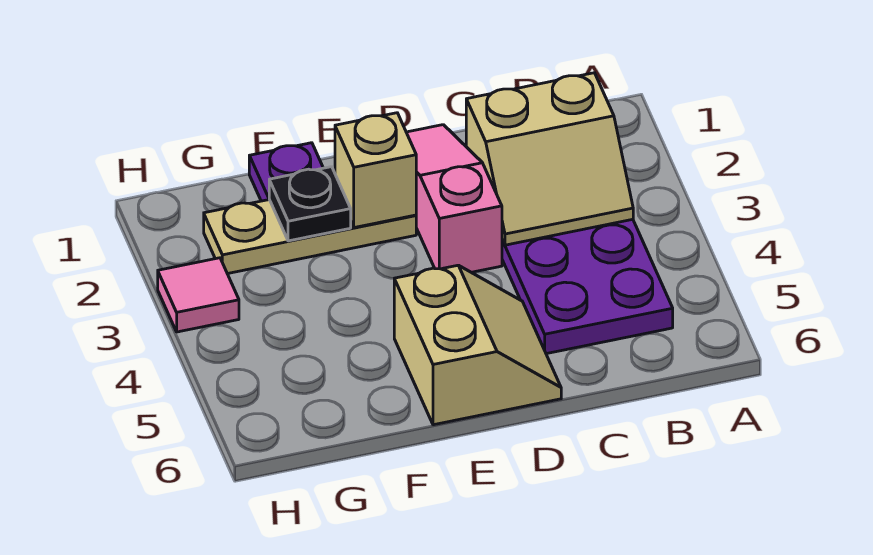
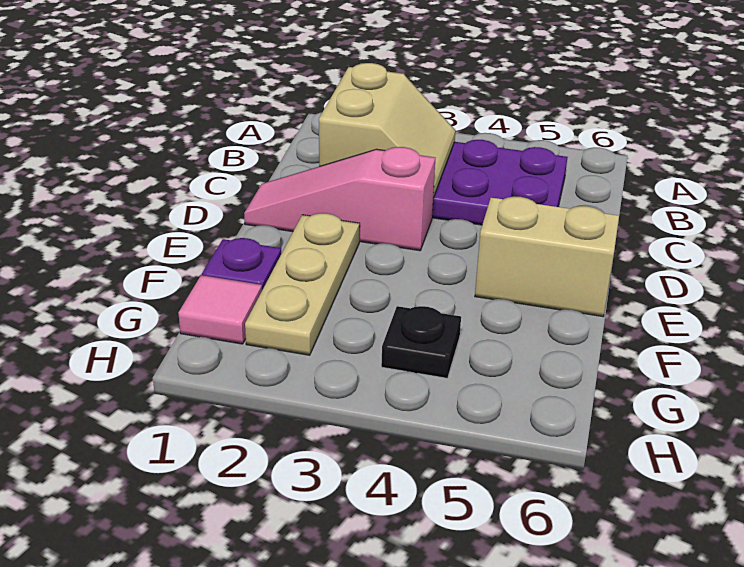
tan 1x1 brick [335,113,416,228] -> none
black 1x1 plate [269,167,351,241] -> black 1x1 plate moved to [381,306,461,378]
pink 1x1 tile [158,258,239,332] -> pink 1x1 tile moved to [178,275,262,344]

